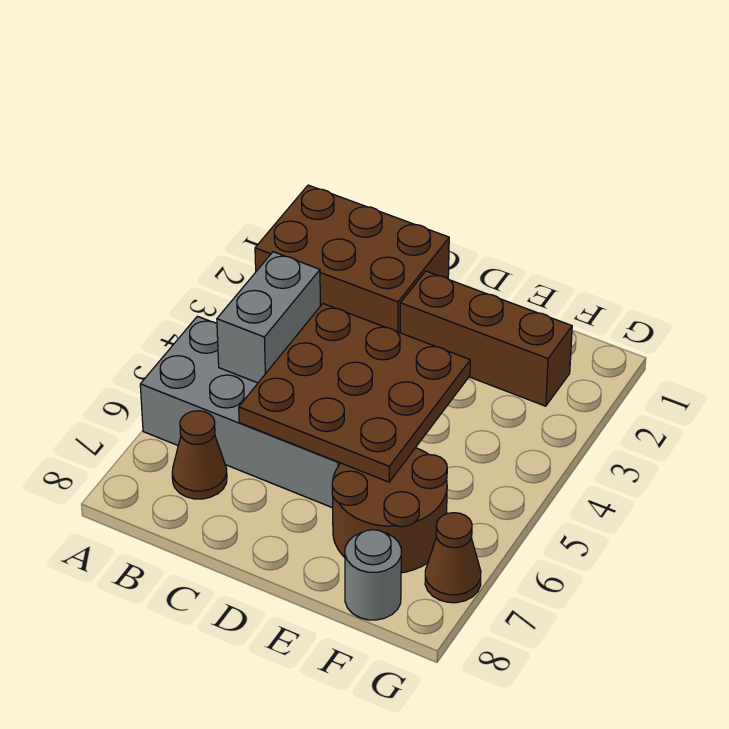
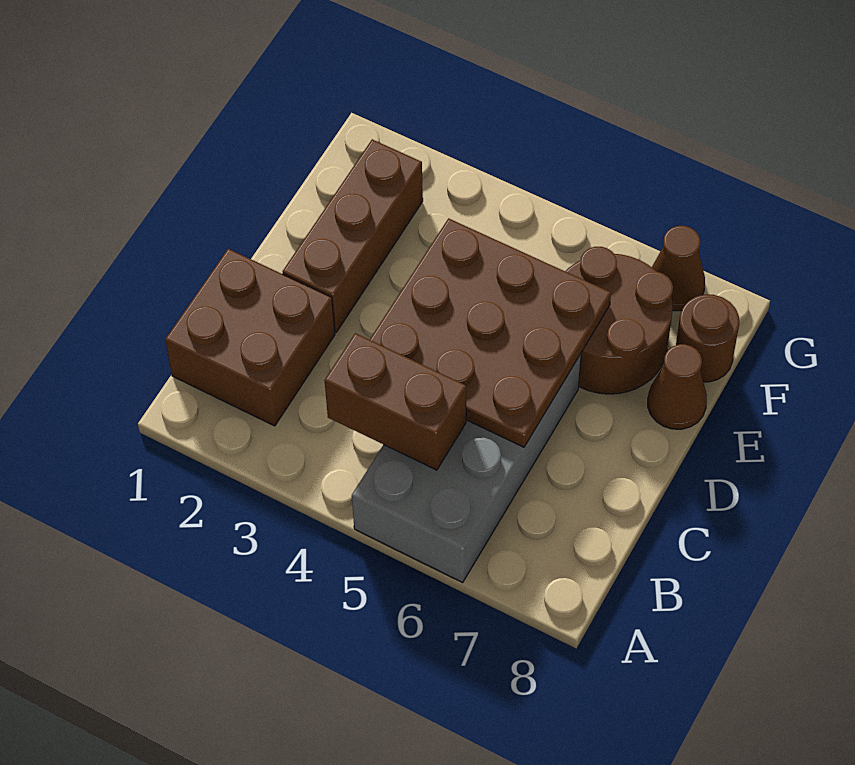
brown 2x3 brick [255,185,449,333] -> brown 2x2 brick [165,249,335,426]
grey 1x2 brick [217,252,320,383] -> brown 1x2 brick [325,333,466,470]
brown 1x1 cone [172,411,227,499] -> brown 1x1 cone moved to [648,344,707,429]
grey 1x1 round brick [345,530,401,620] -> brown 1x1 round brick [676,295,739,382]

